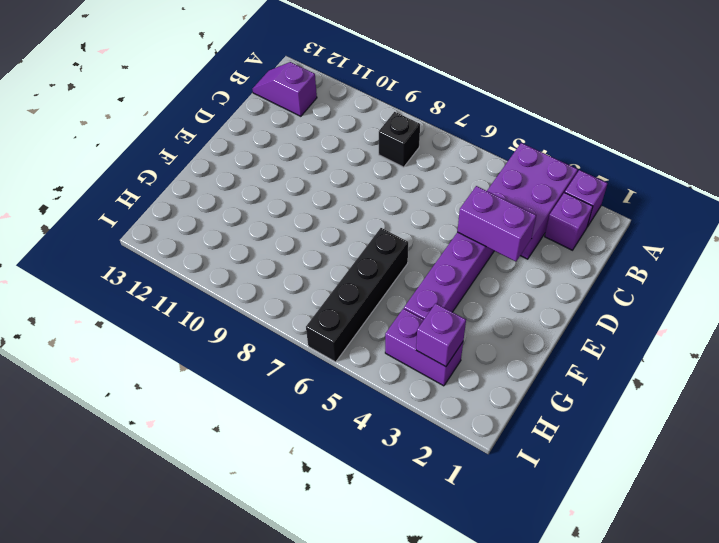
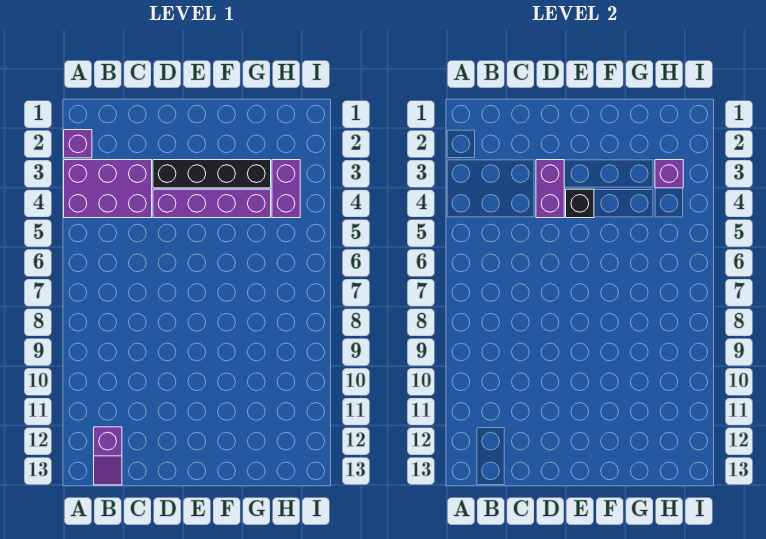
purple 1x1 brick [545,193,593,250] -> none
black 1x1 brick [379,112,420,167] -> black 1x1 brick moved to [566,189,594,218]
black 1x4 brick [306,228,408,362] -> black 1x4 brick moved to [153,160,271,188]

